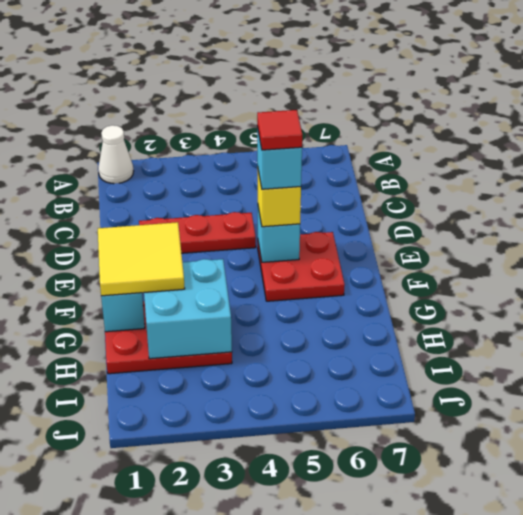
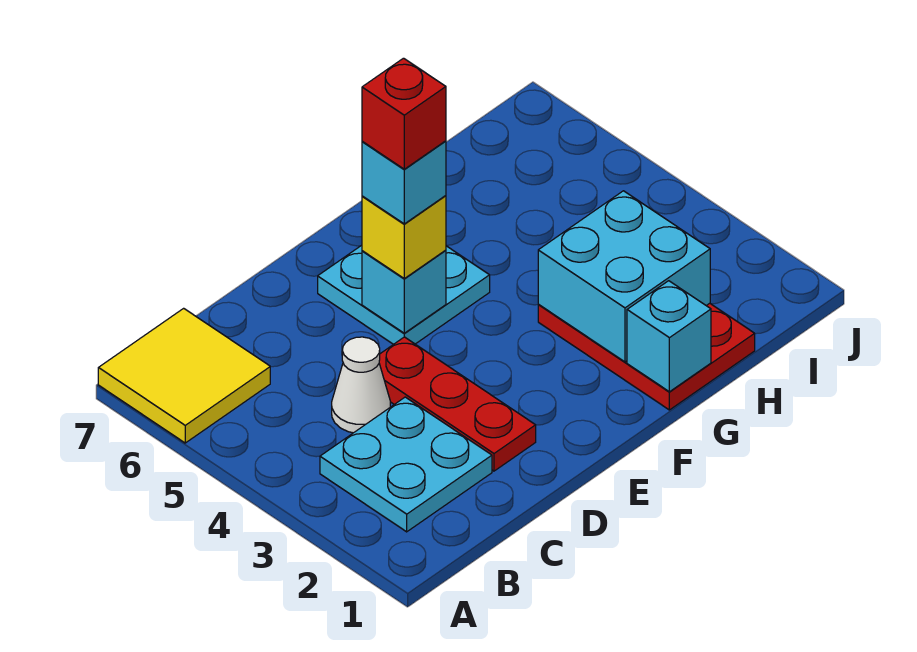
white 1x1 cone [98,125,134,184] -> white 1x1 cone moved to [332,337,390,433]
none -> cyan 2x2 plate [320,397,492,532]
red 2x2 plate [258,232,345,301] -> cyan 2x2 plate [318,245,490,344]
red 1x1 tile [257,110,302,150] -> red 1x1 brick [362,58,446,169]
yellow 2x2 tile [98,222,185,296] -> yellow 2x2 tile moved to [98,308,270,443]

